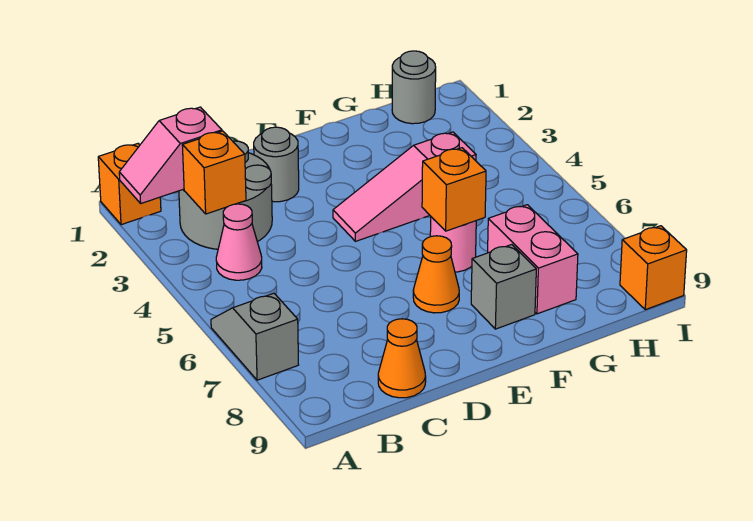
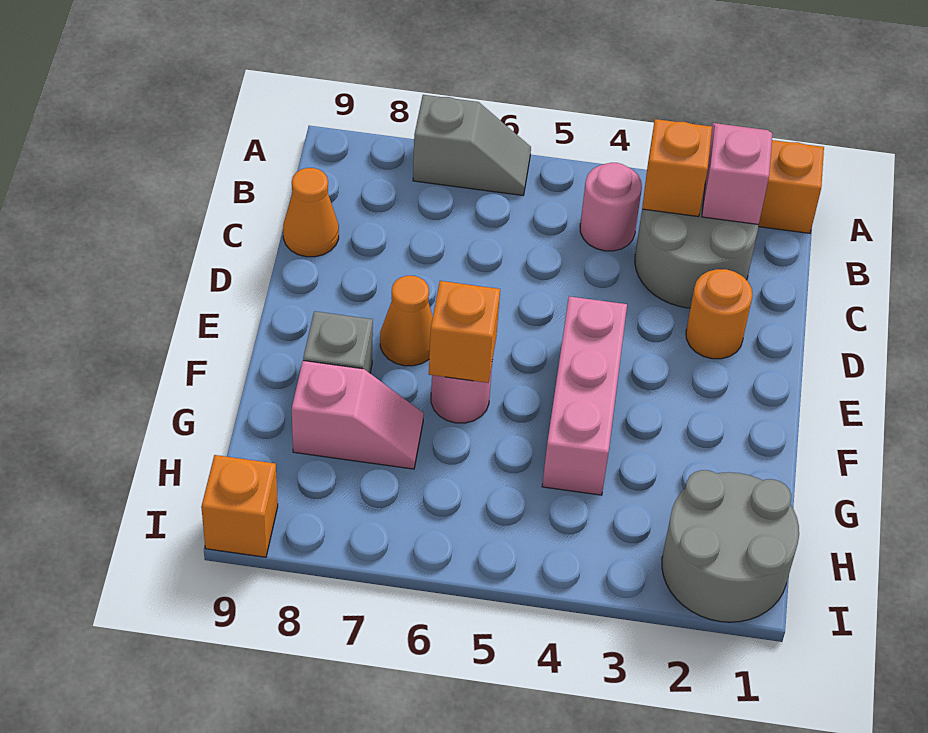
pink 1x1 cone [216,204,262,280] -> pink 1x1 round brick [580,163,642,251]
grey 1x1 round brick [254,127,299,202] -> orange 1x1 round brick [686,269,753,359]
pink 1x3 slope [333,132,476,241] -> pink 1x3 brick [542,296,627,495]
pink 1x2 brick [488,205,578,314] -> pink 1x2 slope [292,361,424,469]
grey 1x1 round brick [392,51,436,124] -> grey 2x2 round brick [662,470,799,622]

